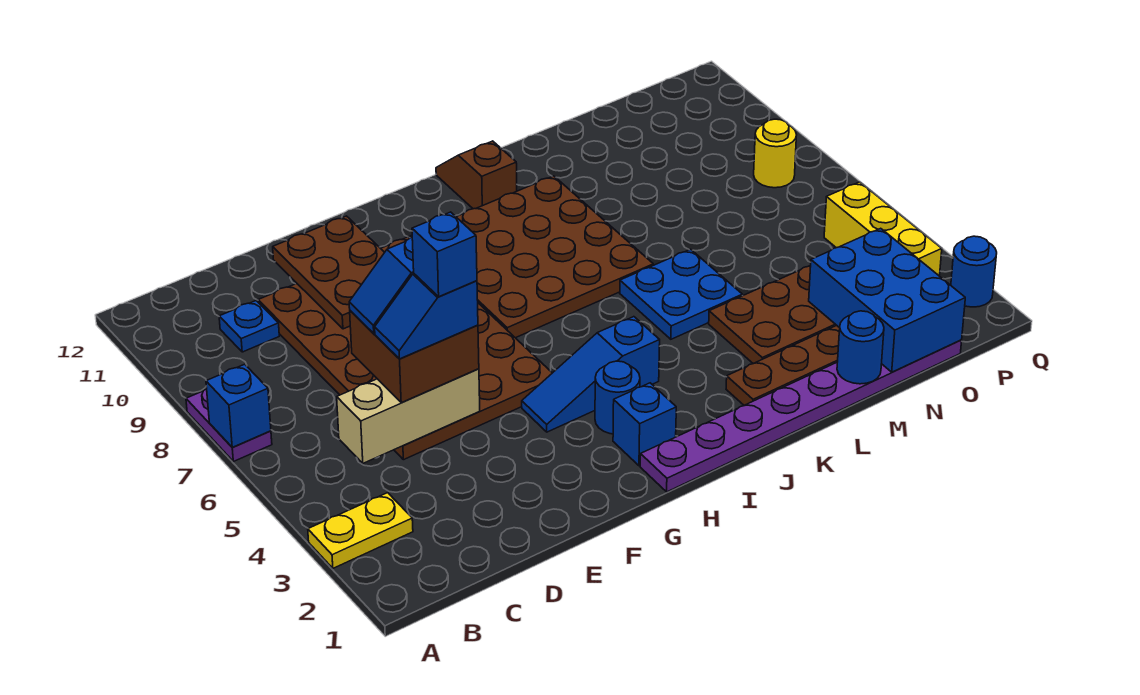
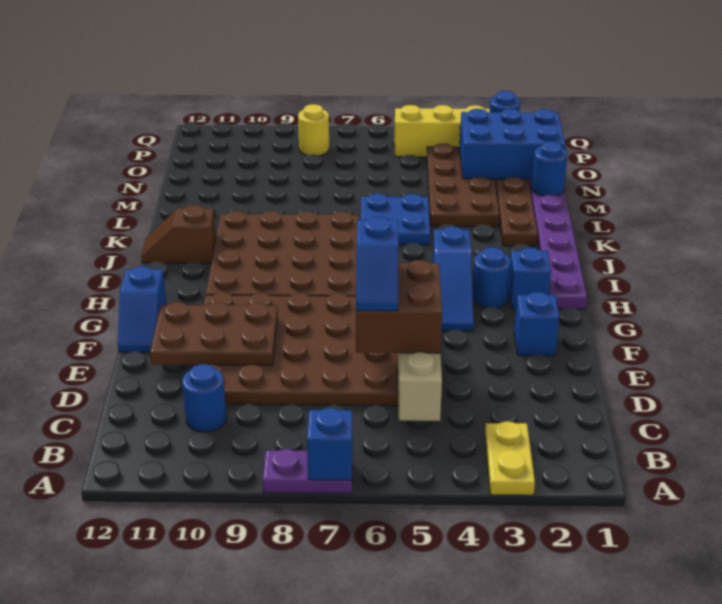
blue 1x1 plate [219,301,279,352] -> blue 1x1 round brick [182,364,226,432]
blue 1x2 slope [375,274,478,359] -> blue 1x2 slope moved to [118,266,166,352]
blue 1x1 brick [412,212,477,297] -> blue 1x1 brick moved to [514,292,559,356]

